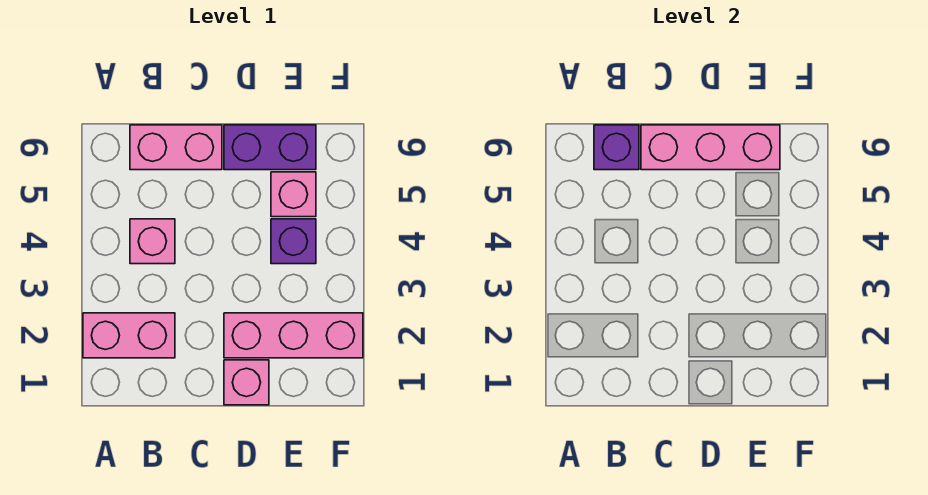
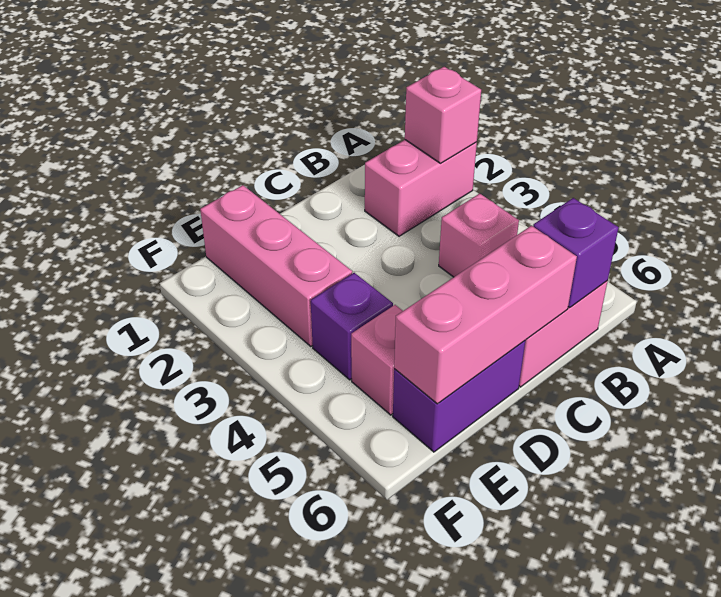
pink 1x1 brick [224,360,269,405] -> pink 1x1 brick moved to [405,67,481,163]
pink 1x3 brick [224,313,363,358] -> pink 1x3 brick turned to [200,185,352,346]

